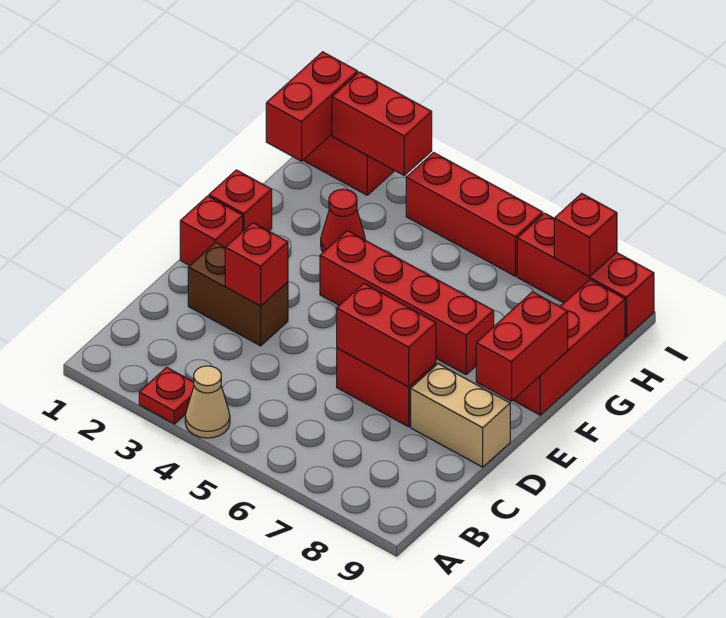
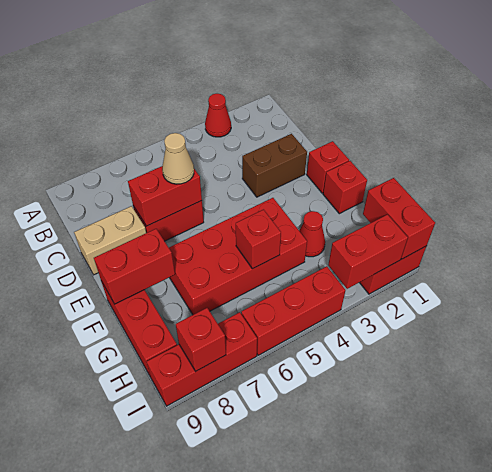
red 1x1 plate [139,367,194,424] -> red 1x1 cone [205,94,231,137]
tan 1x1 cone [185,366,230,438] -> tan 1x1 cone moved to [162,133,194,184]
red 1x1 brick [225,223,288,306] -> red 1x1 brick moved to [236,210,281,269]
red 1x2 brick [476,292,568,401] -> red 1x2 brick turned to [94,229,175,304]
red 1x4 brick [320,231,494,374] -> red 2x4 brick [169,198,307,315]

